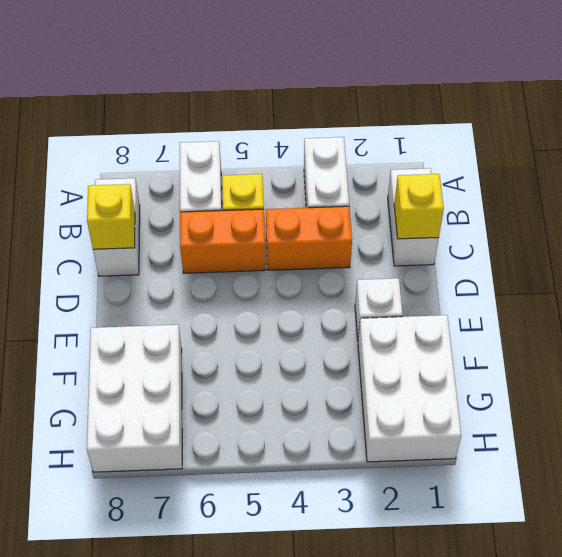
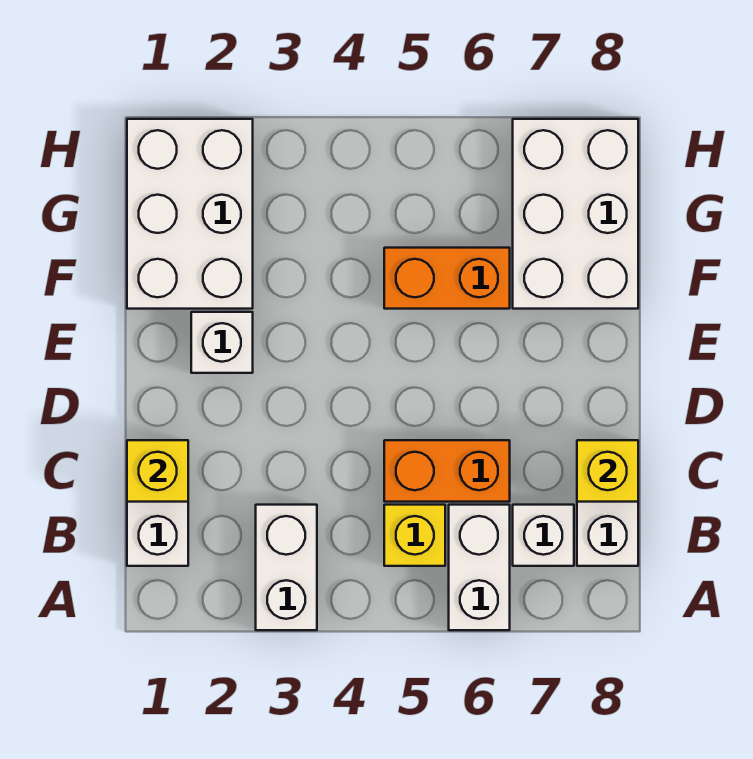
none -> white 1x1 brick [513,505,574,566]
orange 1x2 brick [266,206,352,270] -> orange 1x2 brick moved to [384,248,510,309]

